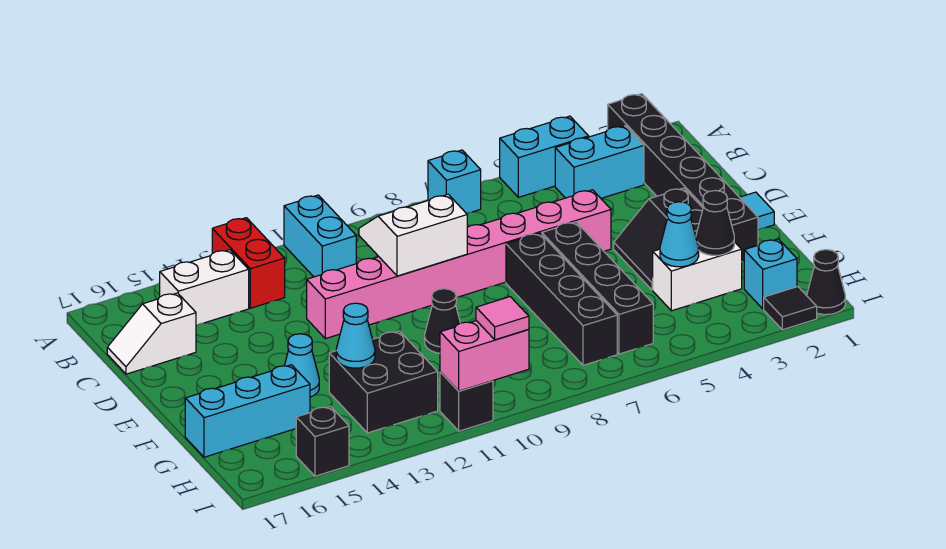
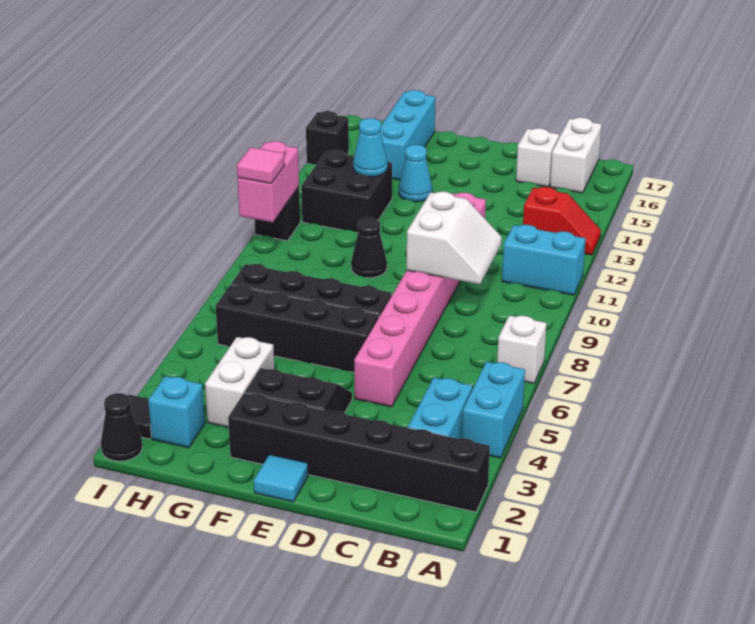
cyan 1x1 brick [428,150,481,213] -> white 1x1 brick [497,315,547,383]
red 1x2 brick [212,218,285,308] -> red 1x2 slope [523,187,601,255]
white 1x2 brick [160,250,249,325] -> white 1x2 brick moved to [550,117,602,193]
black 1x1 cone [696,191,734,255] -> none
cyan 1x1 cone [660,202,699,267] -> none

